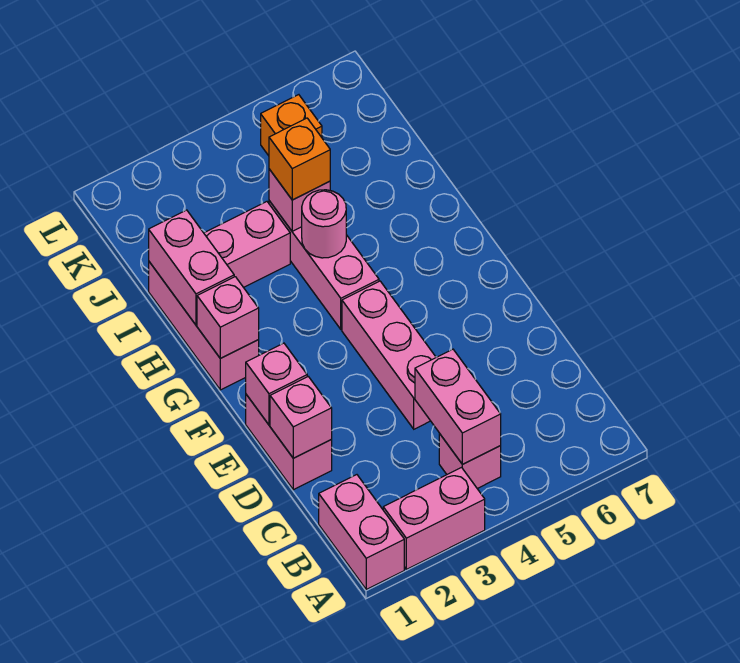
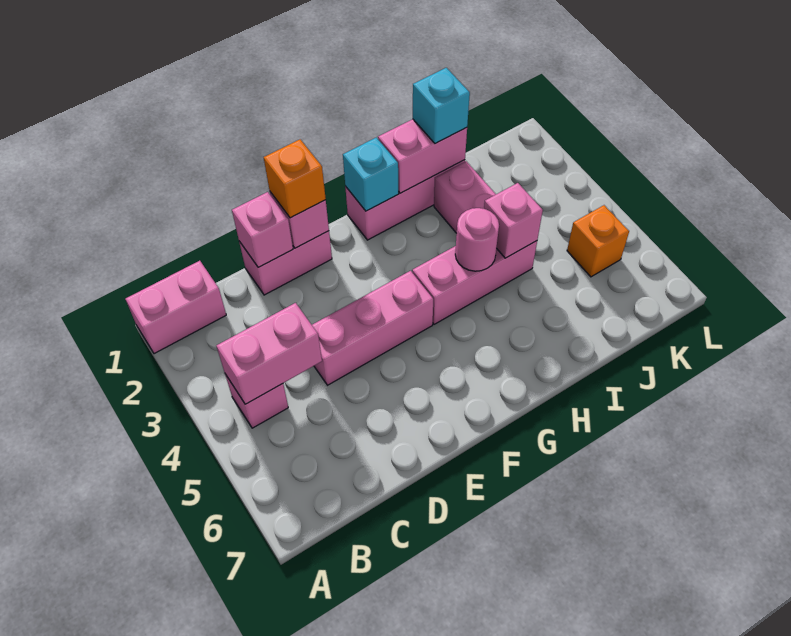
pink 1x2 brick [383,468,485,569] -> none
pink 1x1 brick [197,277,259,358] -> cyan 1x1 brick [343,137,399,211]
none -> cyan 1x1 brick [413,68,470,144]
orange 1x1 brick [269,118,330,200] -> orange 1x1 brick moved to [264,139,326,218]

